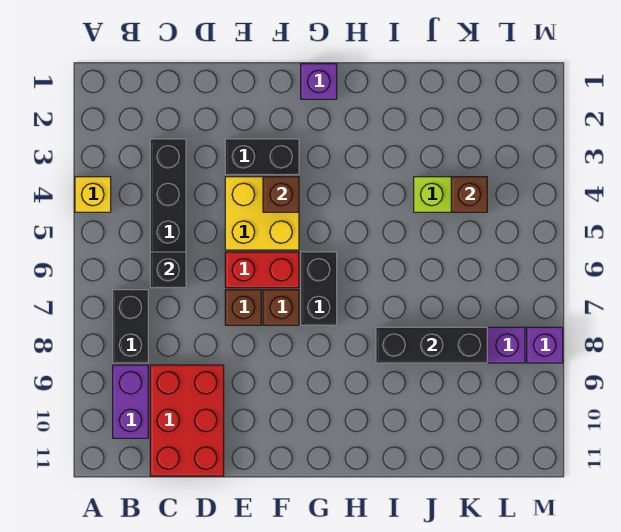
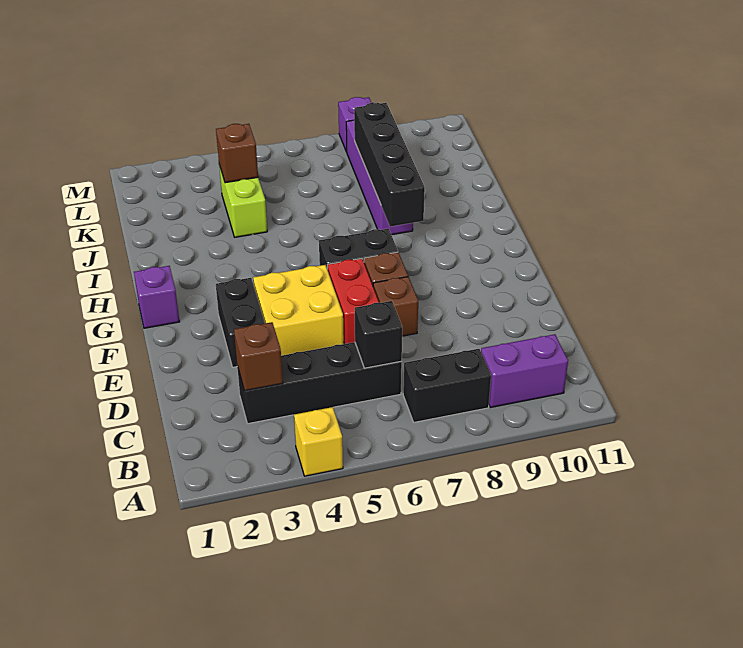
red 2x3 brick [150,365,224,476] -> none
brown 1x1 brick [263,177,299,212] -> brown 1x1 brick moved to [234,322,283,391]
black 1x3 brick [376,327,487,363] -> black 1x4 brick [354,102,425,227]

